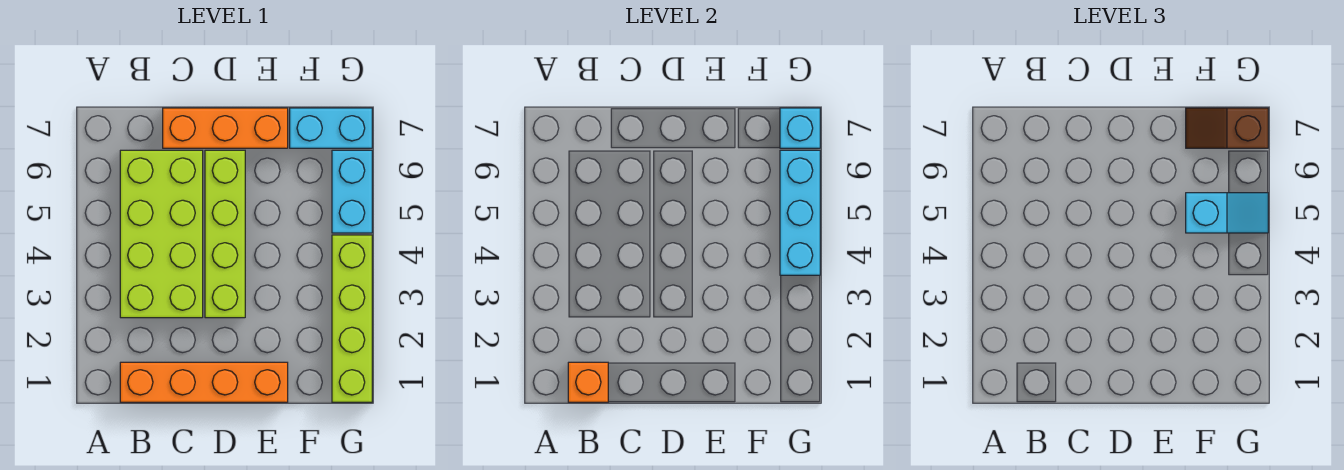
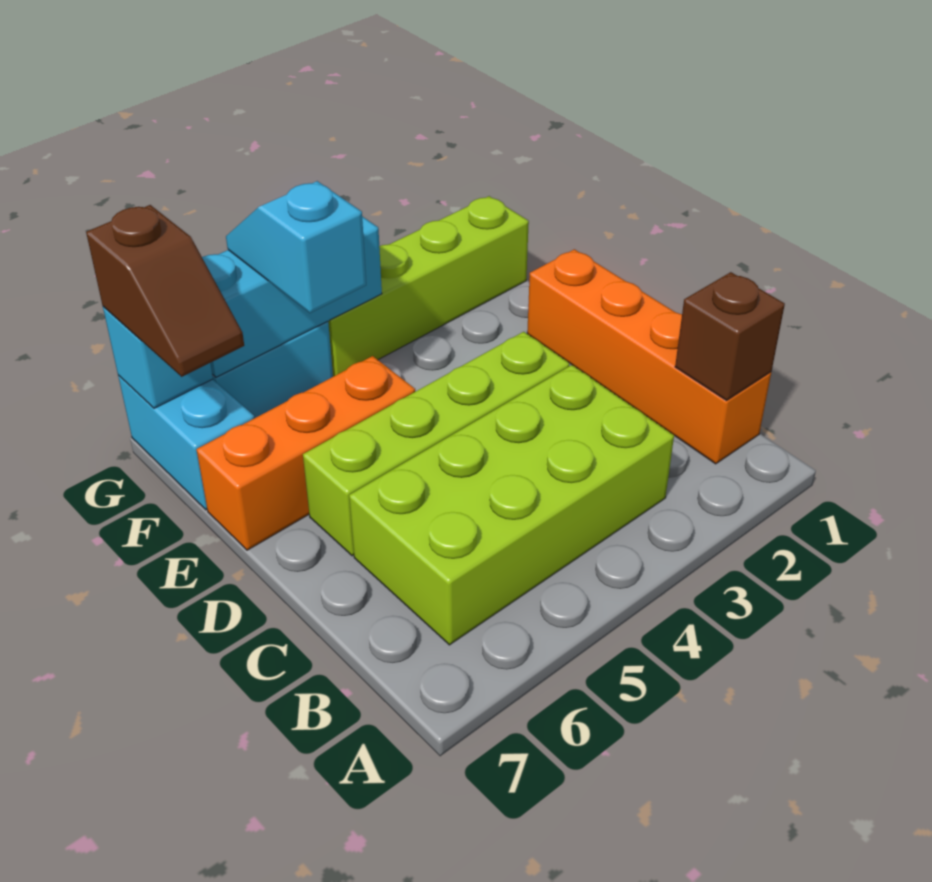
orange 1x1 brick [568,362,608,402] -> brown 1x1 brick [675,272,785,401]
orange 1x3 brick [163,108,288,148] -> orange 1x3 brick turned to [196,356,415,550]

